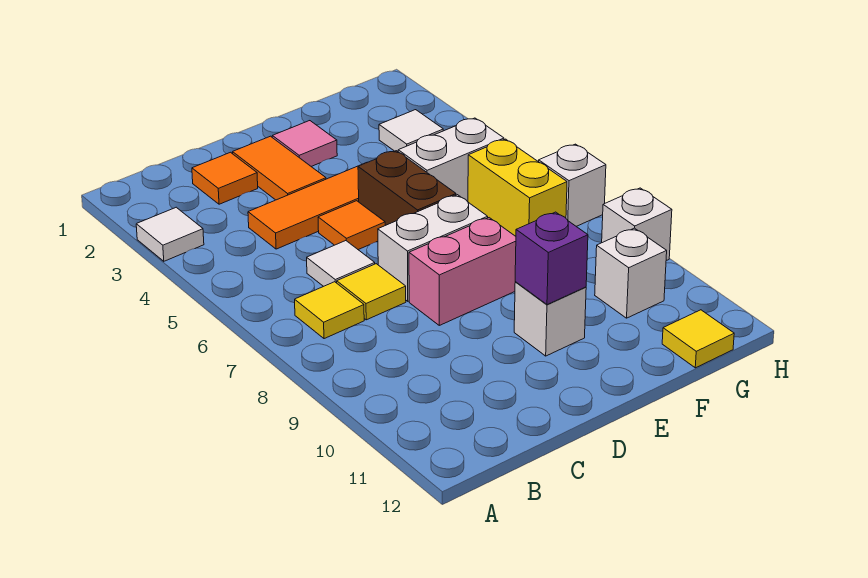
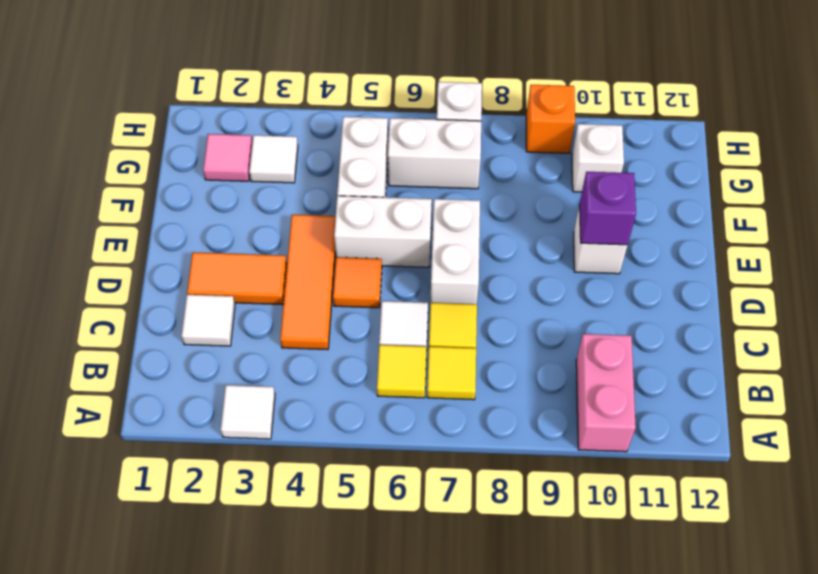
orange 1x1 tile [192,152,258,204] -> white 1x1 tile [181,295,235,346]
pink 1x2 brick [409,218,516,325] -> pink 1x2 brick moved to [576,334,636,452]
pink 1x1 tile [272,121,337,166] -> pink 1x1 tile moved to [203,134,252,181]
brown 1x2 brick [358,151,456,225] -> white 1x2 brick [334,196,432,267]
yellow 1x2 brick [468,139,567,236] -> white 1x2 brick [388,118,481,189]
yellow 1x1 tile [662,310,734,368] -> yellow 1x1 tile moved to [377,345,427,398]
white 1x1 brick [602,188,672,260] -> orange 1x1 brick [526,85,575,153]

